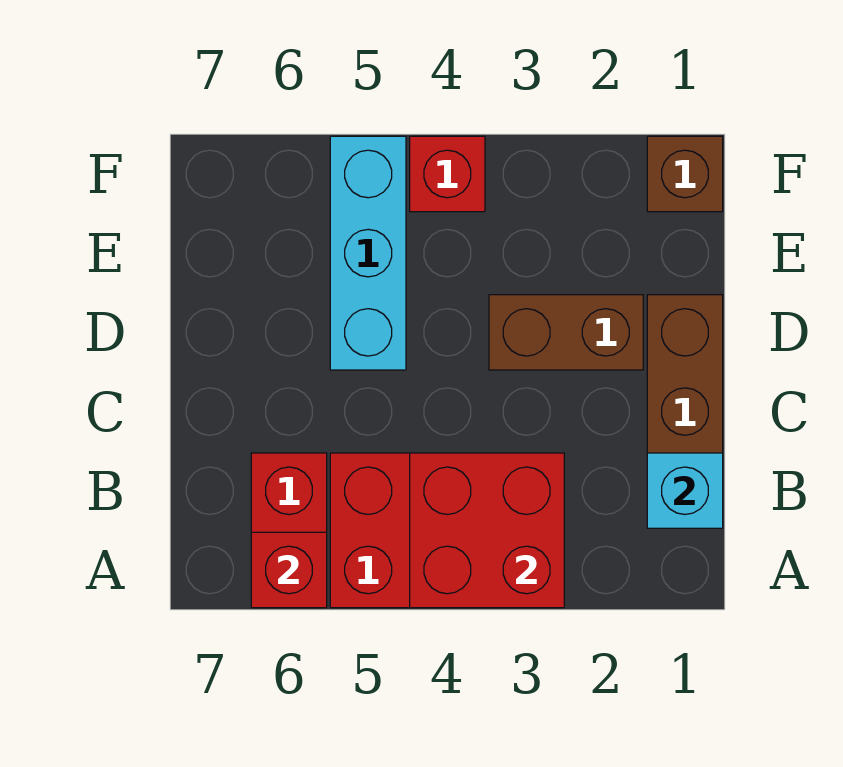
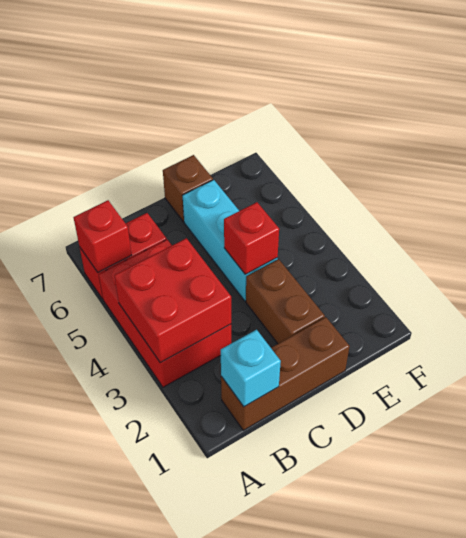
cyan 1x3 brick [330,136,406,370] -> cyan 1x3 brick turned to [183,180,278,301]
brown 1x1 brick [647,136,723,212] -> brown 1x1 brick moved to [163,155,213,222]
red 1x1 brick [410,136,485,212] -> red 1x1 brick moved to [224,202,279,274]

